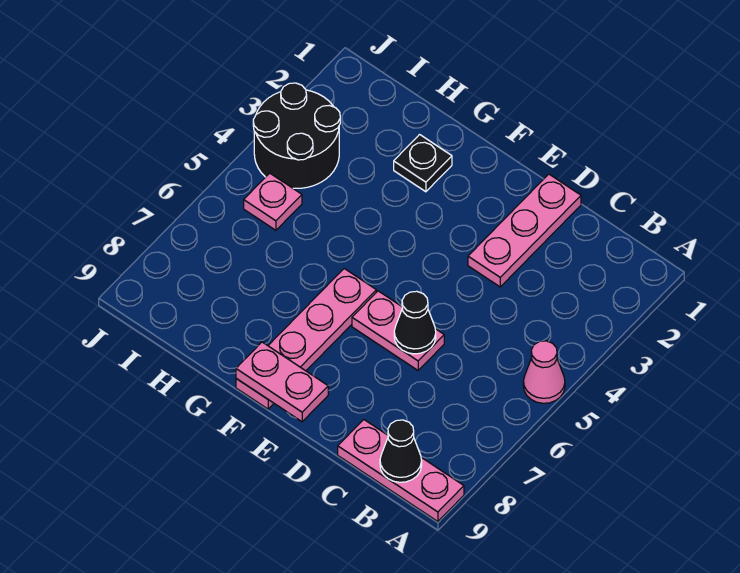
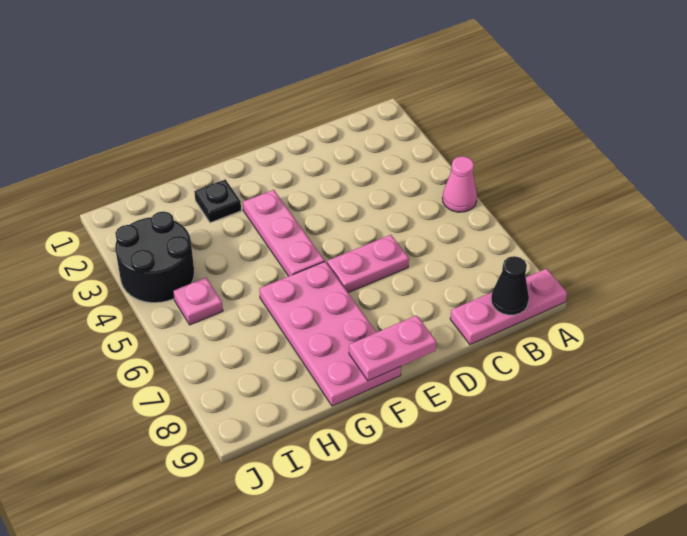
pink 1x3 plate [468,174,581,287] -> pink 1x3 plate moved to [243,190,325,276]
black 1x1 cone [394,291,436,354] -> none
pink 1x4 plate [236,269,376,409] -> pink 2x4 plate [259,262,401,406]

